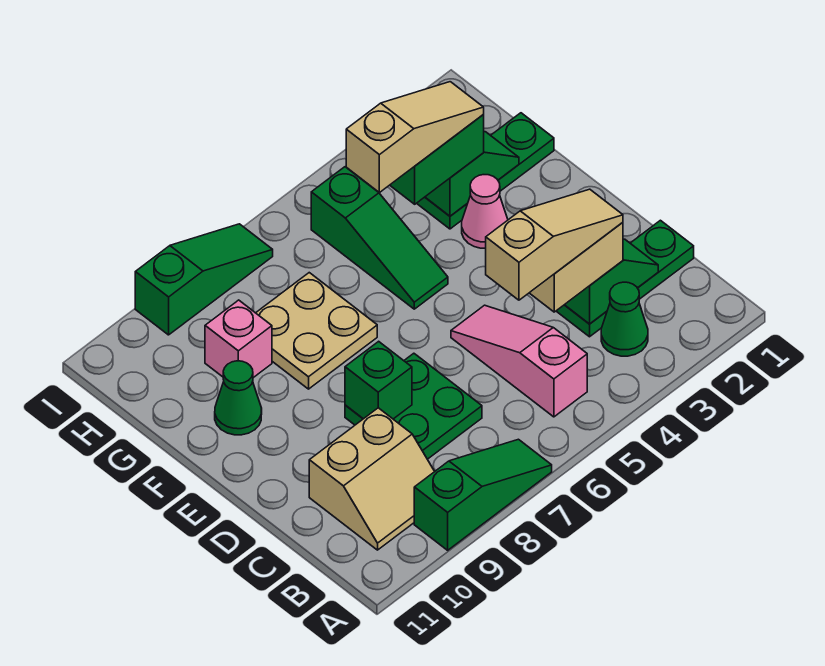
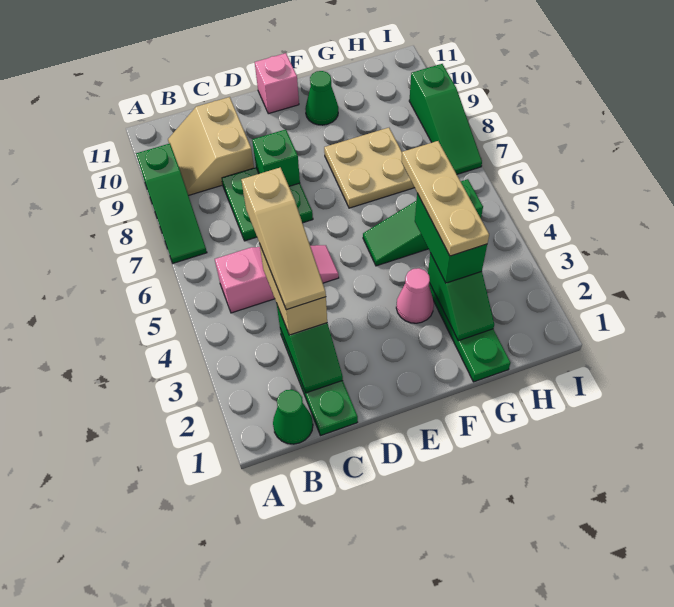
green 1x1 cone [601,282,648,356] -> green 1x1 cone moved to [273,390,313,444]
tan 1x3 slope [346,82,484,193] -> tan 1x3 plate [401,141,489,256]
pink 1x1 brick [205,300,272,378] -> pink 1x1 brick moved to [255,53,299,114]

